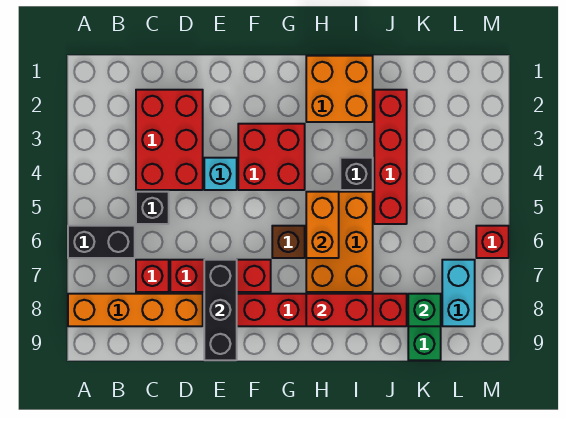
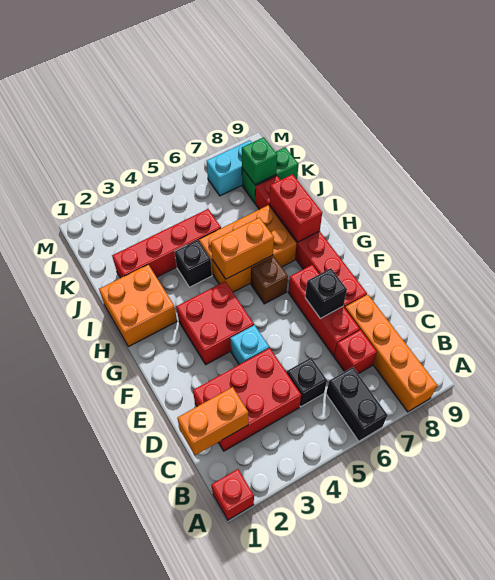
none -> orange 1x2 brick [178,387,248,455]
black 1x3 brick [204,260,237,360] -> black 1x1 brick [305,268,347,319]
red 1x1 brick [476,226,509,258] -> red 1x1 brick moved to [211,469,254,520]

